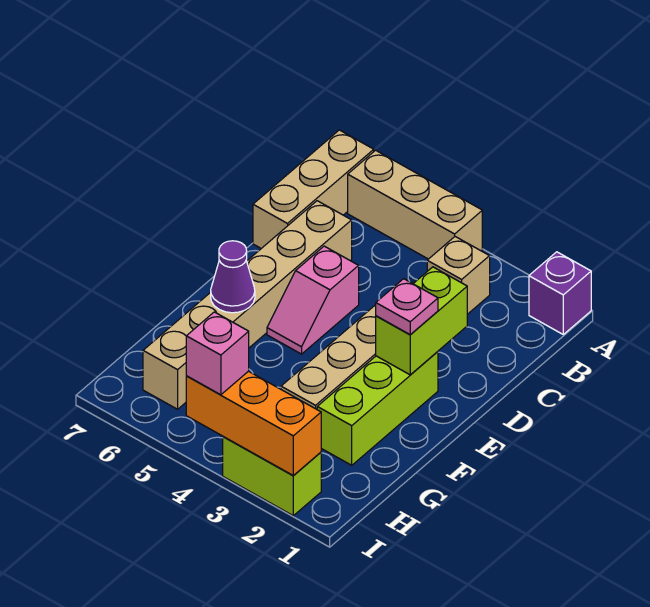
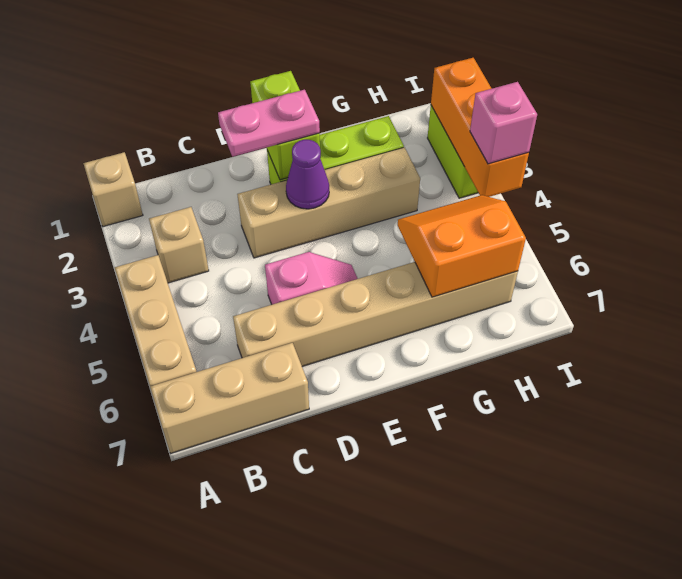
purple 1x1 brick [529,252,591,334] -> tan 1x1 brick [83,152,143,227]
lime 1x2 brick [376,267,467,375] -> lime 1x2 brick turned to [250,71,320,180]
pink 1x1 plate [376,279,438,335] -> pink 1x2 plate [218,90,320,157]
purple 1x1 cone [211,241,255,313] -> purple 1x1 cone moved to [286,140,329,209]
none -> orange 2x2 slope [398,195,526,297]

